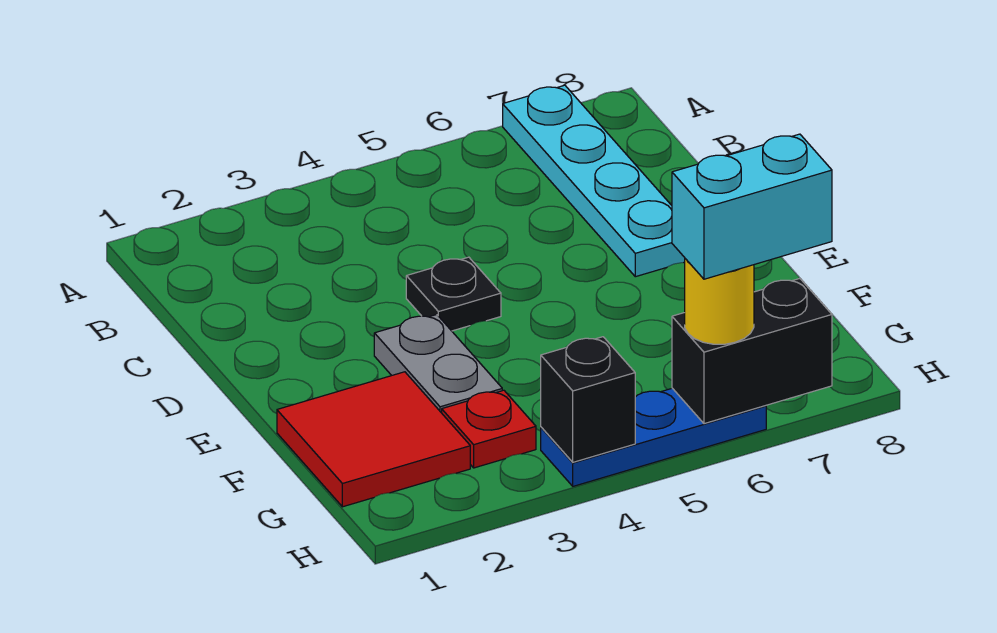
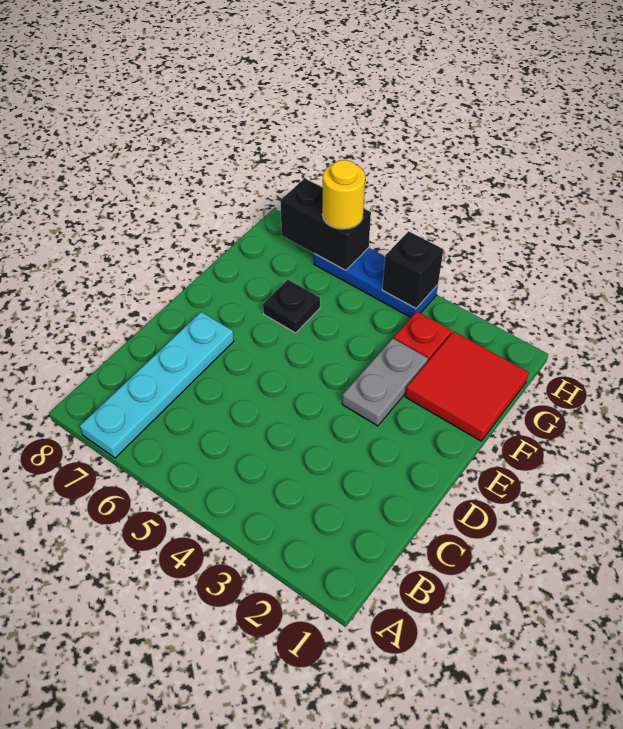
black 1x1 plate [406,257,501,331] -> black 1x1 plate moved to [263,280,320,333]
cyan 1x2 brick [672,134,832,279] -> none

